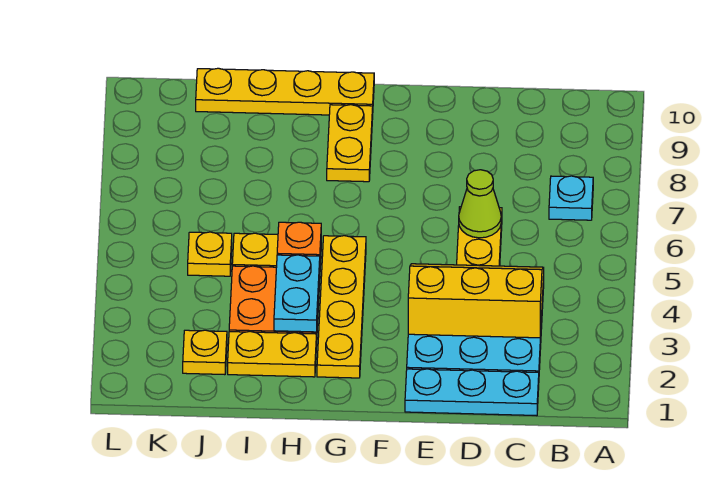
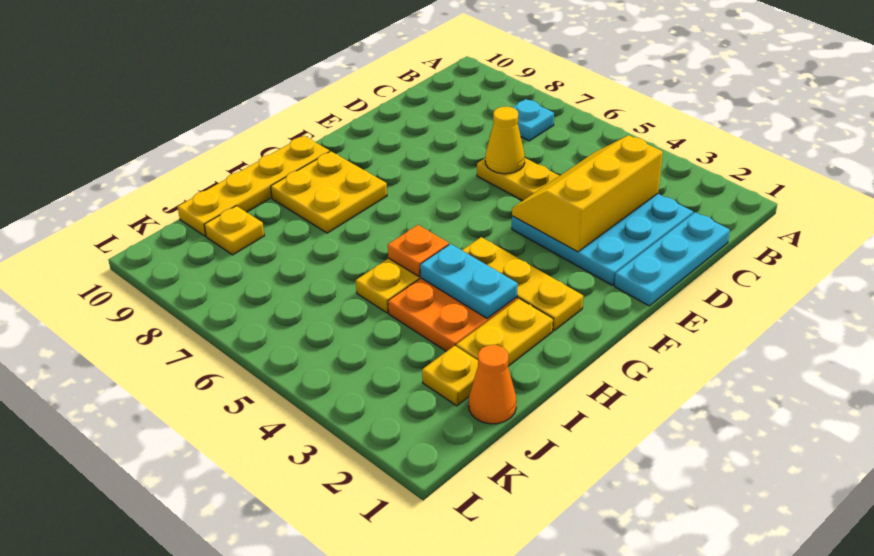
lime 1x1 cone [459,170,501,238] -> yellow 1x1 cone [485,107,525,174]
yellow 1x4 plate [317,236,366,378] -> yellow 1x3 plate [462,237,583,331]
yellow 1x2 plate [327,105,373,182] -> yellow 2x2 plate [271,151,387,233]
none -> orange 1x1 cone [469,345,516,424]
yellow 1x1 plate [188,232,232,276] -> yellow 1x1 plate moved to [204,206,265,255]

